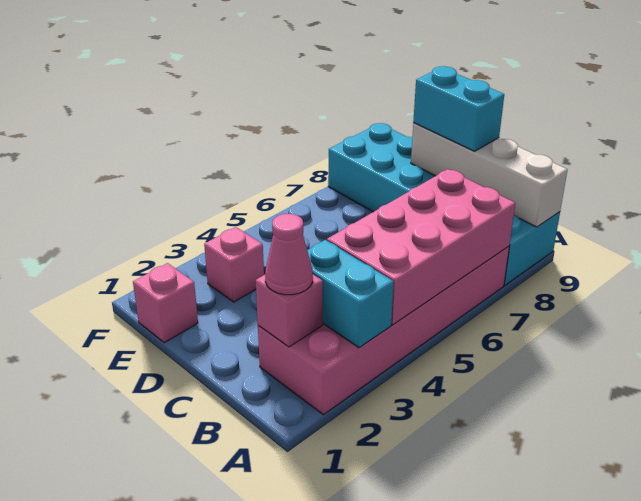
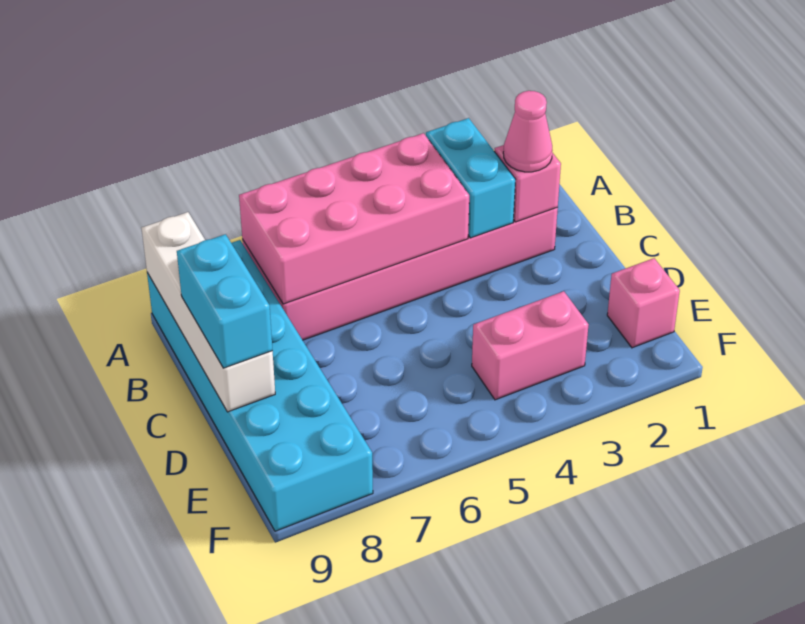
pink 1x1 brick [204,227,264,302] -> pink 1x2 brick [472,291,589,400]

